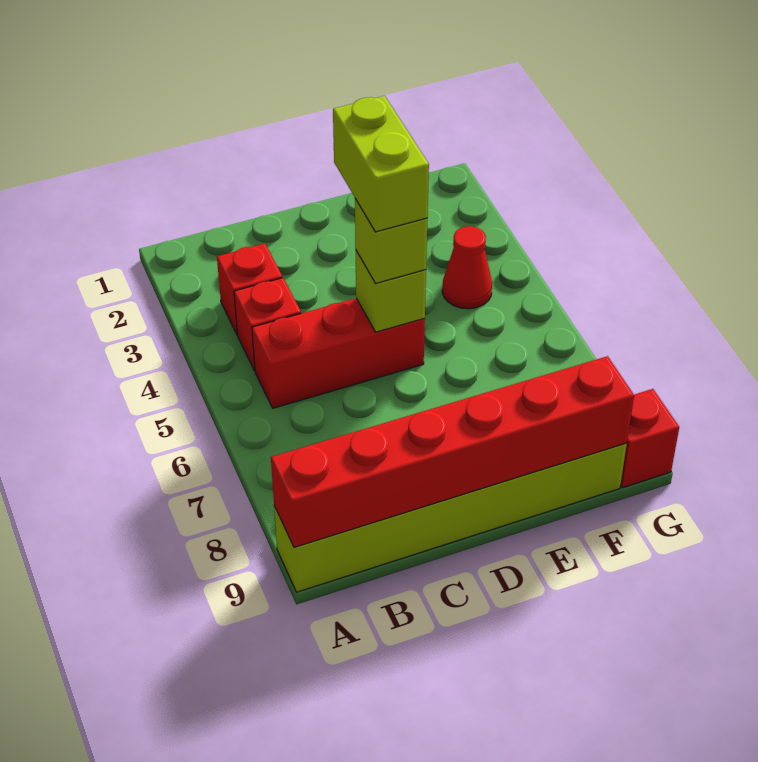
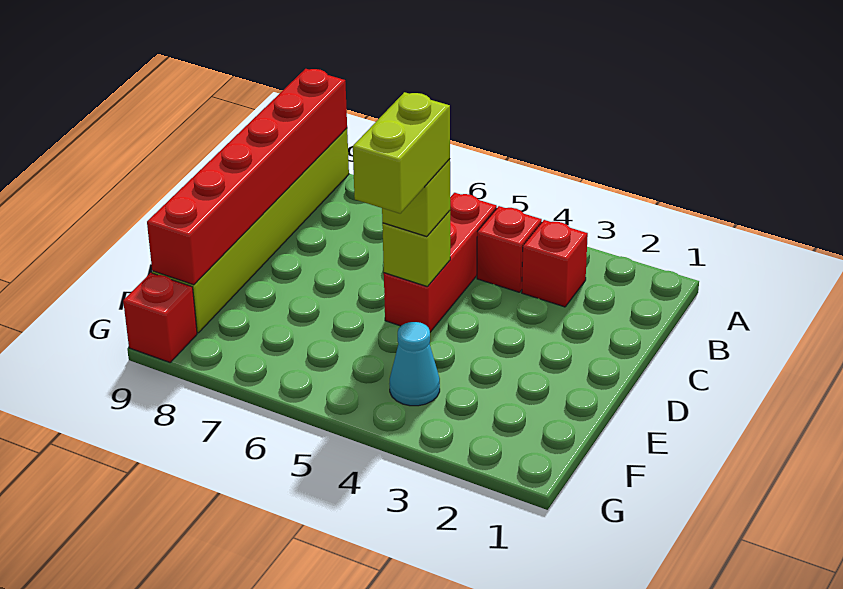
lime 1x2 brick [333,96,429,232] -> lime 1x2 brick turned to [353,92,450,213]
red 1x1 cone [442,226,492,309] -> cyan 1x1 cone [389,322,440,406]

